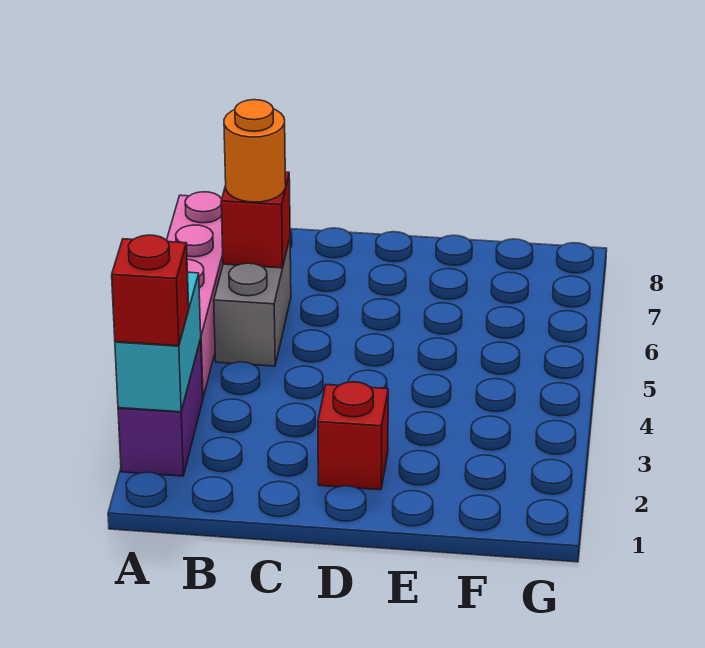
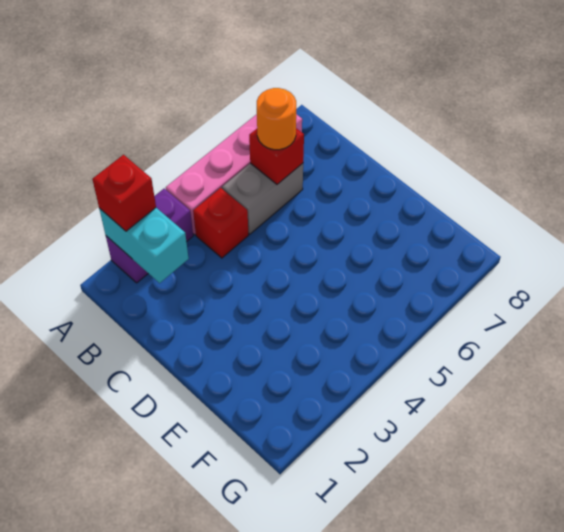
cyan 1x2 brick [115,272,201,412] -> cyan 1x2 brick turned to [99,208,189,283]
red 1x1 brick [318,382,388,490] -> red 1x1 brick moved to [193,188,249,258]

